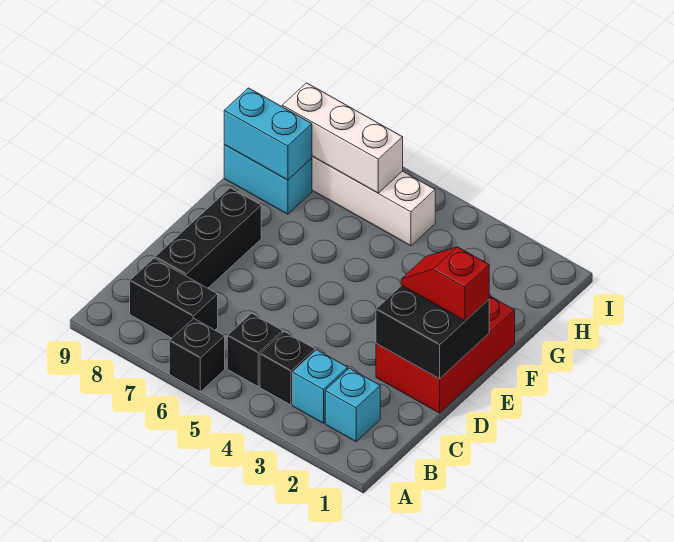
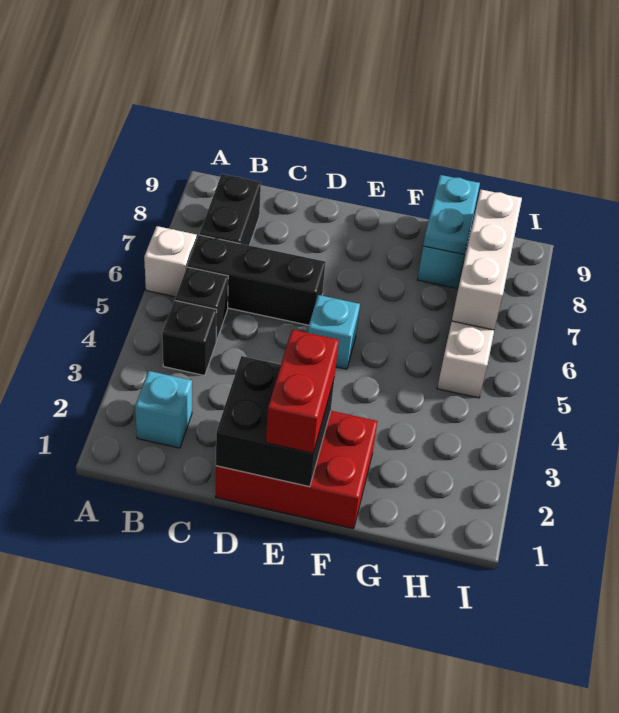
black 1x1 brick [169,318,225,392] -> white 1x1 brick [144,226,197,297]
cyan 1x1 brick [293,350,348,423] -> cyan 1x1 brick moved to [308,295,360,369]
black 1x3 brick [155,188,261,288] -> black 1x3 brick moved to [187,235,326,325]
red 1x2 slope [401,247,489,321] -> red 1x2 brick [266,330,339,453]
cyan 1x2 brick [224,88,312,180] -> cyan 1x2 plate [423,175,480,254]

